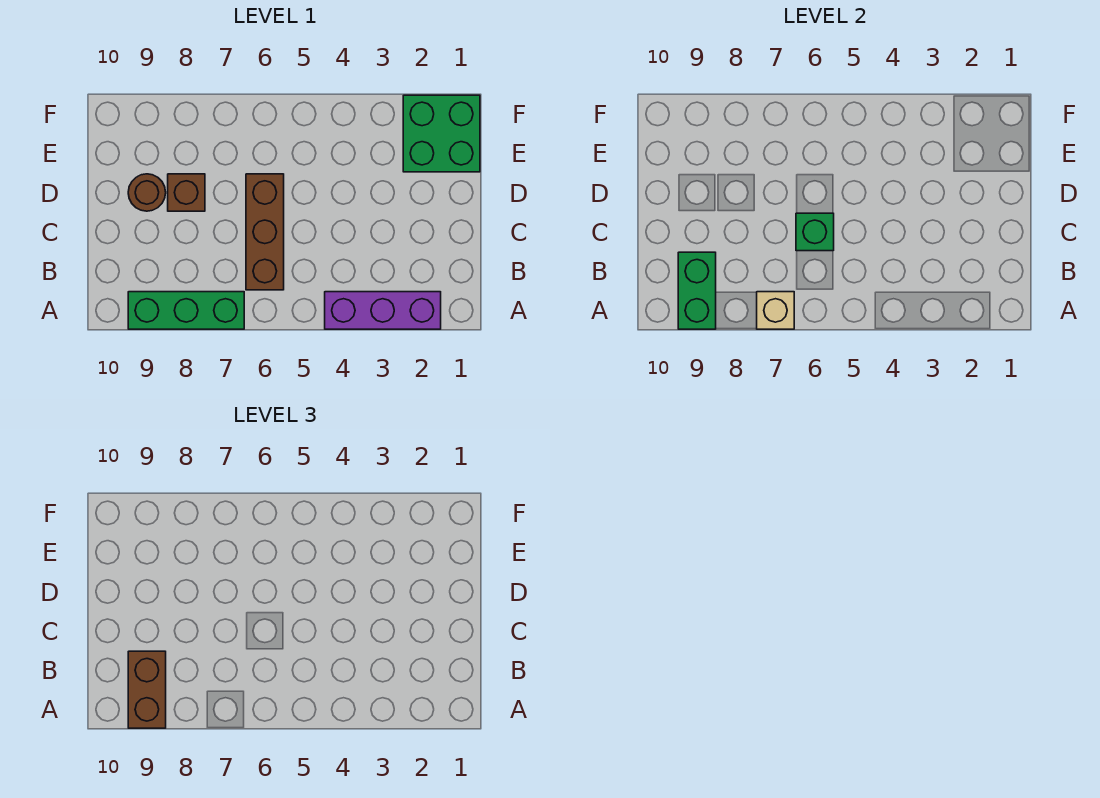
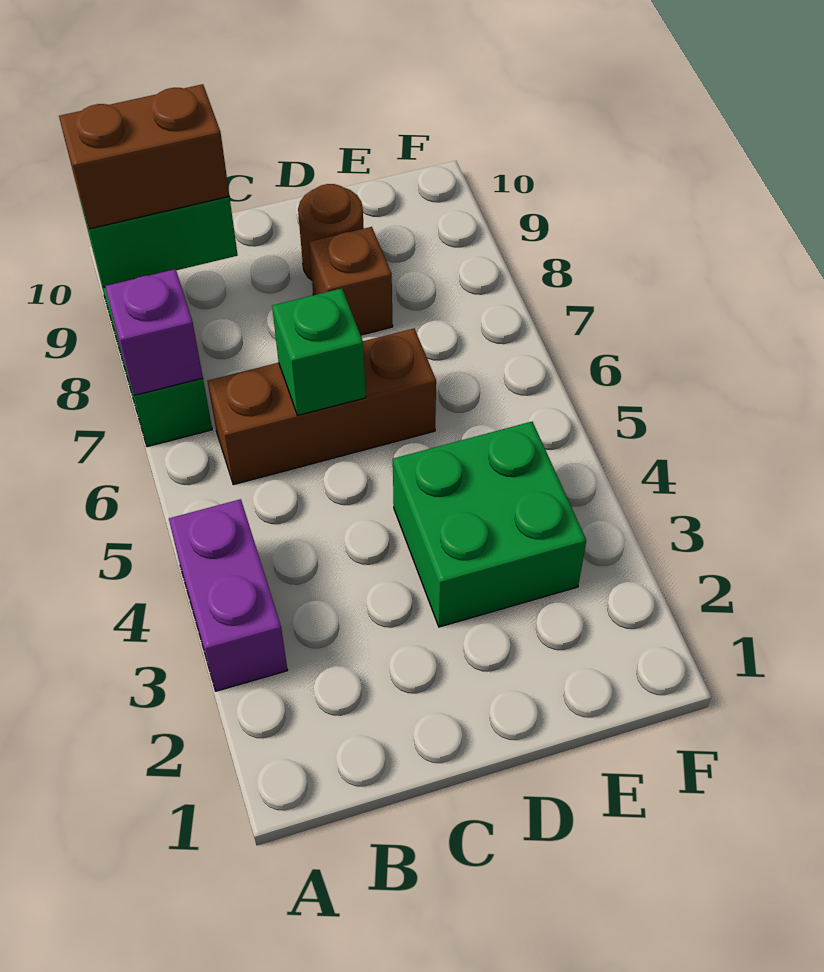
purple 1x3 brick [325,292,441,329] -> purple 1x2 brick [169,499,288,691]
tan 1x1 brick [757,292,794,329] -> purple 1x1 brick [105,269,203,395]
green 2x2 brick [403,95,480,172] -> green 2x2 brick moved to [393,422,586,627]

